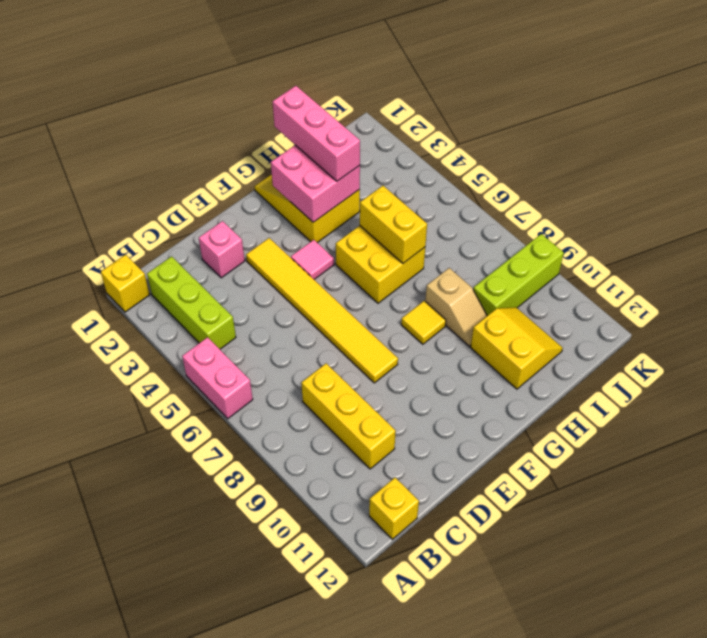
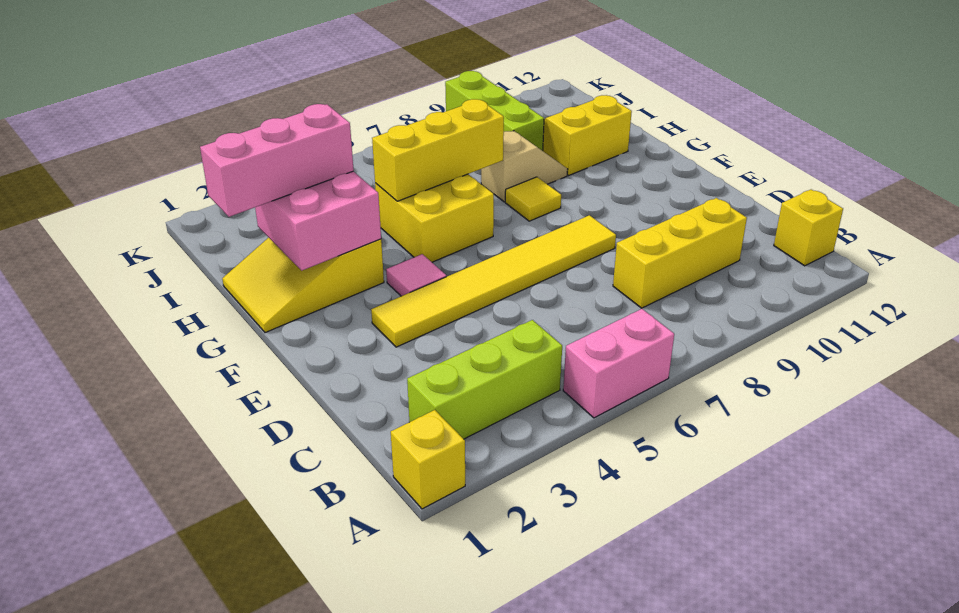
pink 1x1 brick [199,221,245,278] -> none
yellow 1x2 brick [360,186,427,263] -> yellow 1x3 brick [372,99,504,201]

